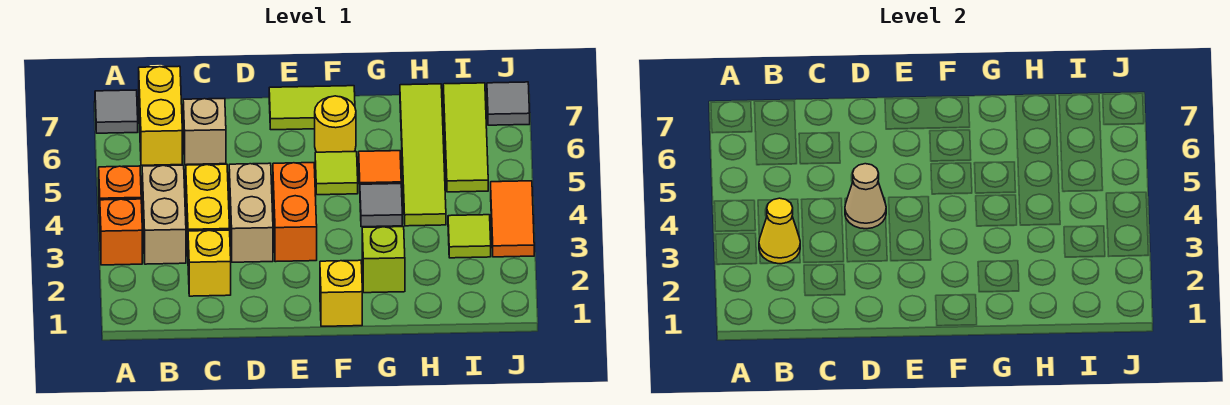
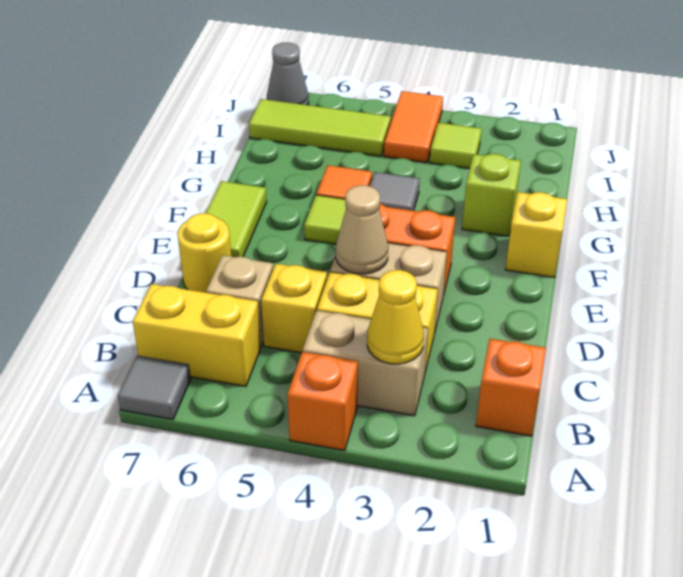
orange 1x1 brick [100,199,142,265] -> orange 1x1 brick moved to [476,339,546,436]
yellow 1x1 brick [188,230,231,296] -> yellow 1x1 brick moved to [261,264,327,353]
yellow 1x1 round brick [315,96,356,152] -> yellow 1x1 round brick moved to [177,213,231,293]
lime 1x4 tile [400,84,446,226] -> none
orange 1x2 tile [491,181,534,257] -> orange 1x2 tile turned to [384,91,443,163]
grey 1x1 tile [487,82,530,125] -> grey 1x1 cone [267,43,309,105]

